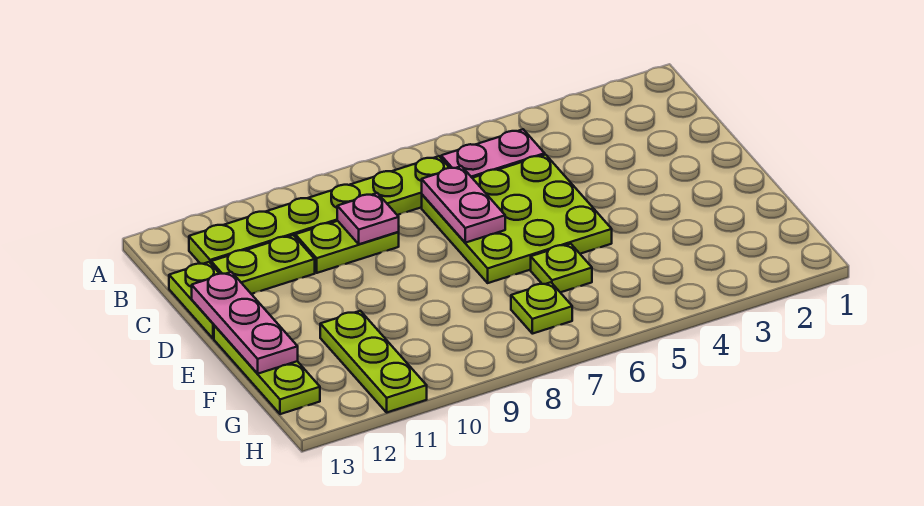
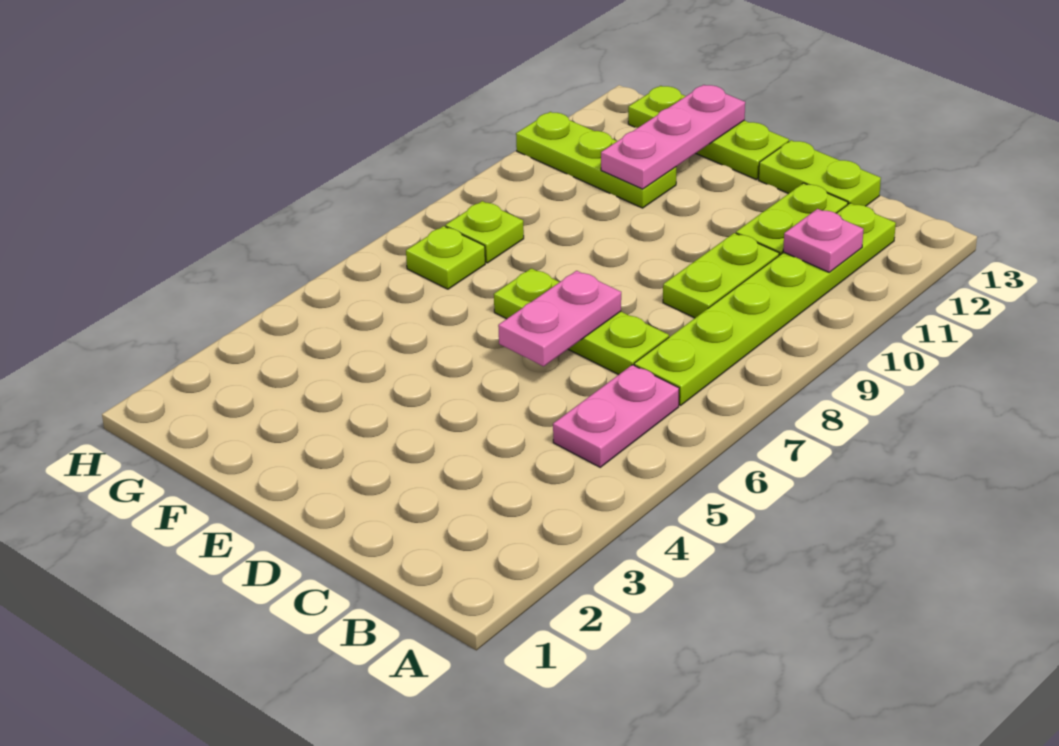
lime 3x3 plate [422,155,612,283] -> lime 1x3 plate [494,268,669,375]
pink 1x2 plate [422,166,505,243] -> pink 1x2 plate turned to [498,271,621,366]
pink 1x1 plate [337,193,399,244] -> pink 1x1 plate moved to [783,209,863,272]
pink 1x3 plate [192,272,298,374] -> pink 1x3 plate turned to [601,85,745,189]
lime 1x1 plate [531,244,592,292] -> lime 1x1 plate moved to [445,201,524,263]

